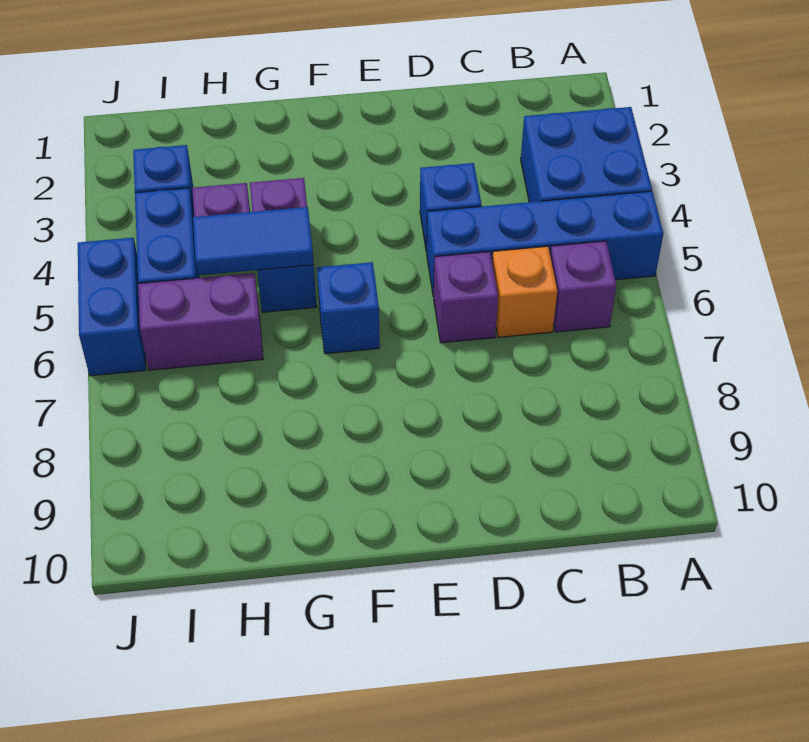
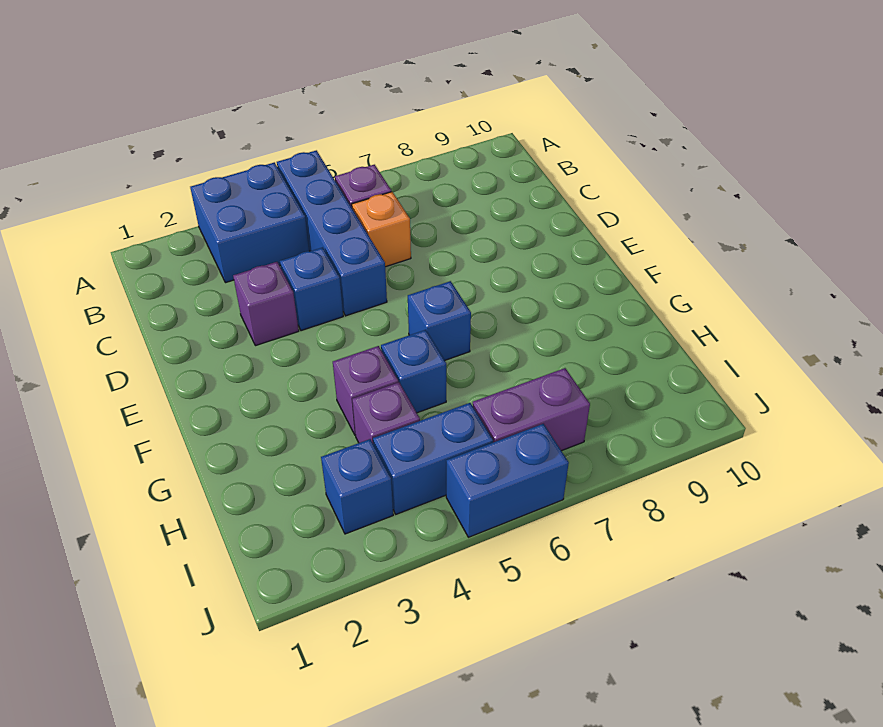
purple 1x1 brick [433,252,498,343] -> purple 1x1 brick moved to [233,262,299,346]
blue 1x2 tile [193,207,314,275] -> none
purple 1x2 brick [138,273,263,370] -> purple 1x2 brick turned to [473,368,590,451]

